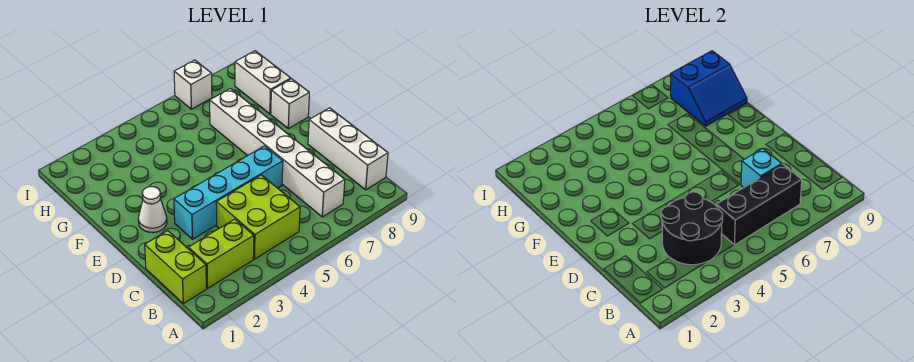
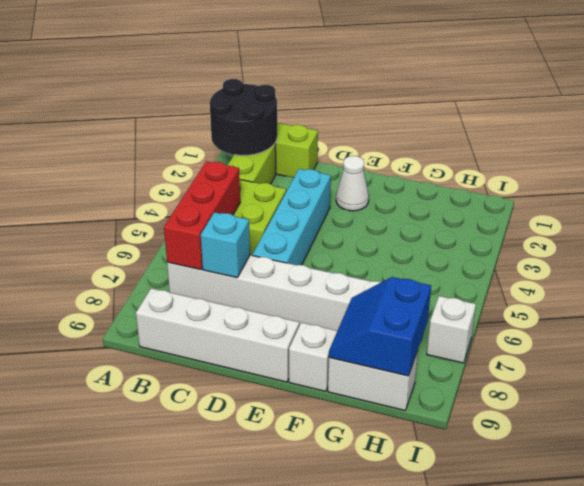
black 2x2 round brick [661,192,723,265] -> black 2x2 round brick moved to [210,79,277,155]
black 1x3 brick [716,164,802,245] -> red 1x3 brick [164,161,240,270]
white 1x3 brick [308,108,388,190] -> white 1x4 brick [136,288,299,382]

